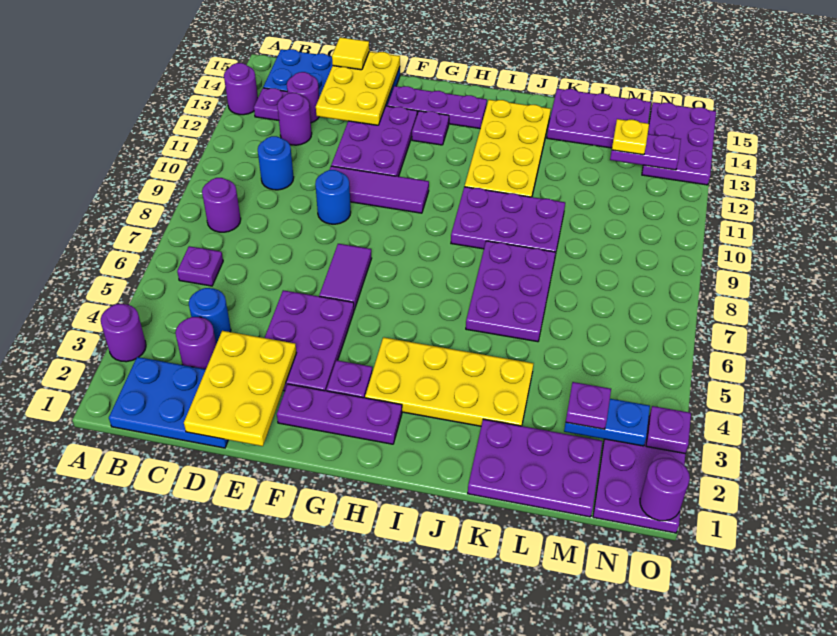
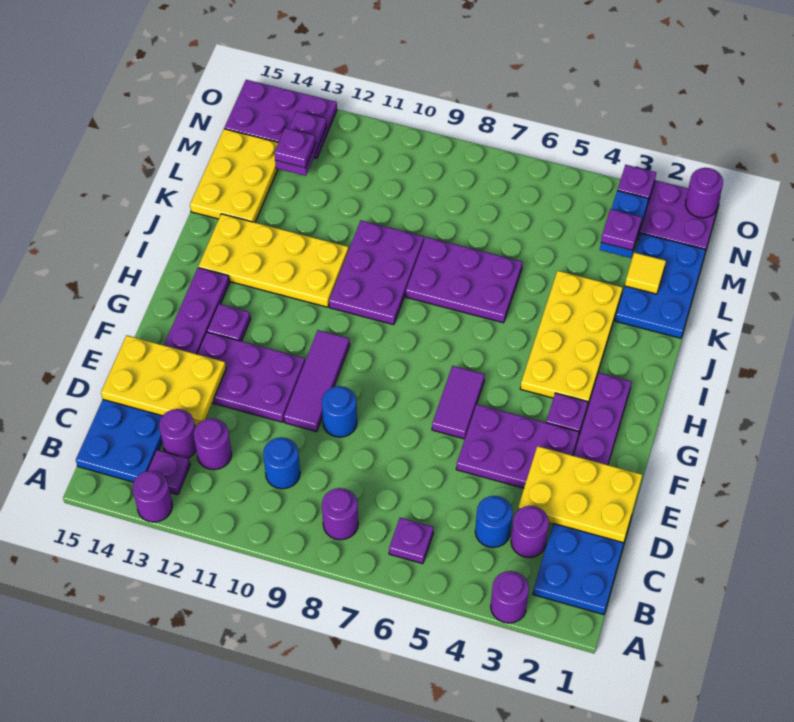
yellow 1x1 tile [332,37,369,70] -> yellow 1x1 tile moved to [625,253,666,294]
purple 1x2 tile [319,244,372,310] -> purple 1x2 tile turned to [432,366,485,439]
purple 2x3 plate [468,419,602,517] -> blue 2x3 plate [615,233,706,338]
purple 2x3 plate [547,89,651,148] -> yellow 2x3 plate [190,129,279,222]
yellow 1x1 plate [612,119,649,155] -> purple 1x1 plate [274,128,316,168]

